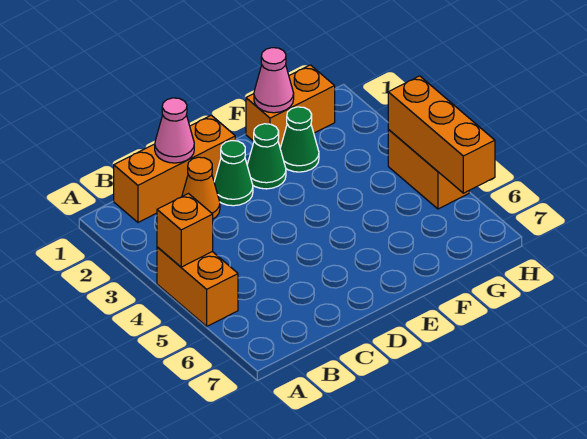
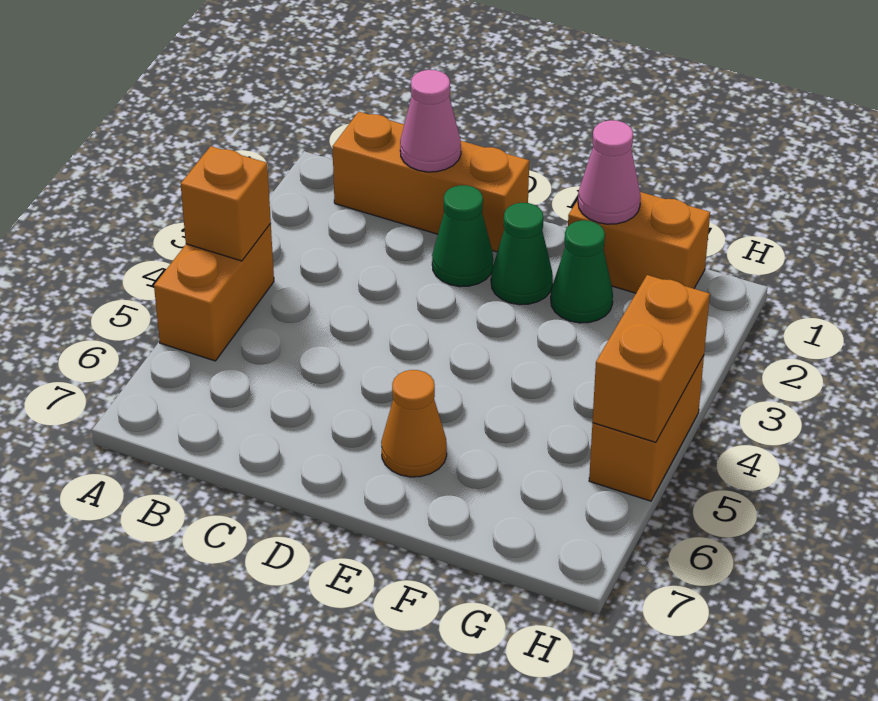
orange 1x1 cone [182,157,220,219] -> orange 1x1 cone moved to [381,370,447,477]
orange 1x3 brick [388,76,495,193] -> orange 1x2 brick [592,275,710,442]

